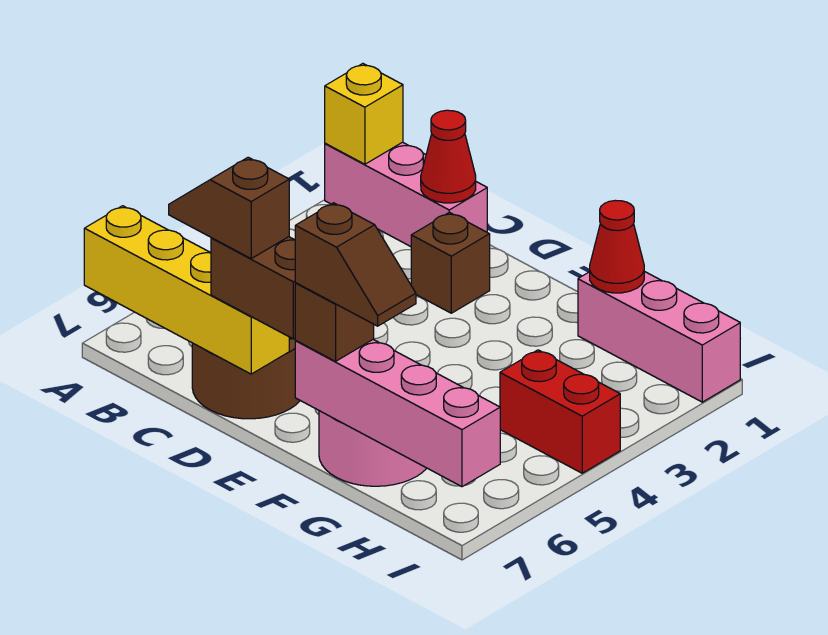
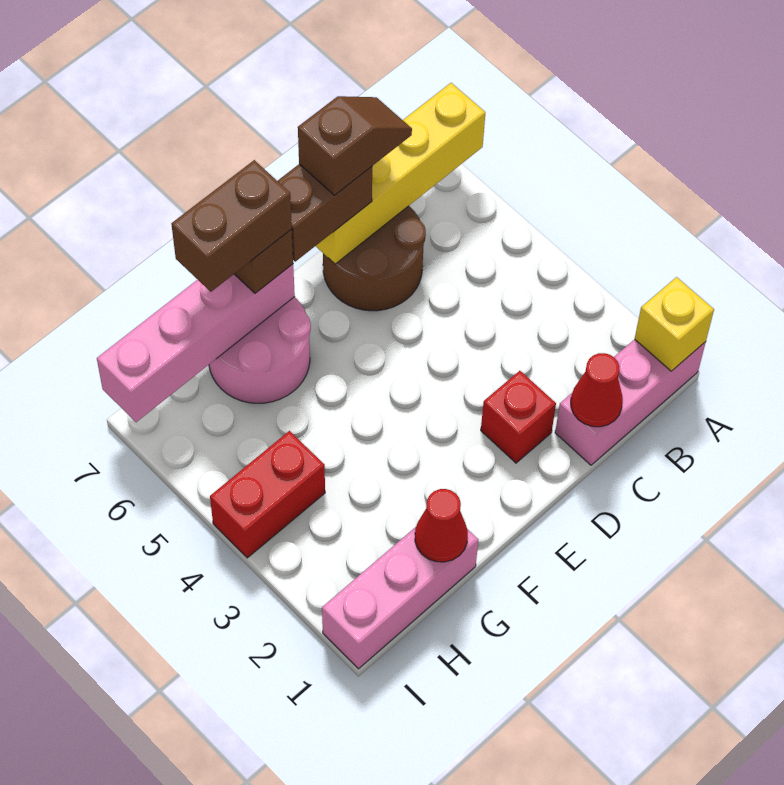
brown 1x1 brick [411,212,490,313] -> red 1x1 brick [481,371,556,463]
brown 1x2 slope [295,203,416,326] -> brown 1x2 brick [171,160,292,292]

